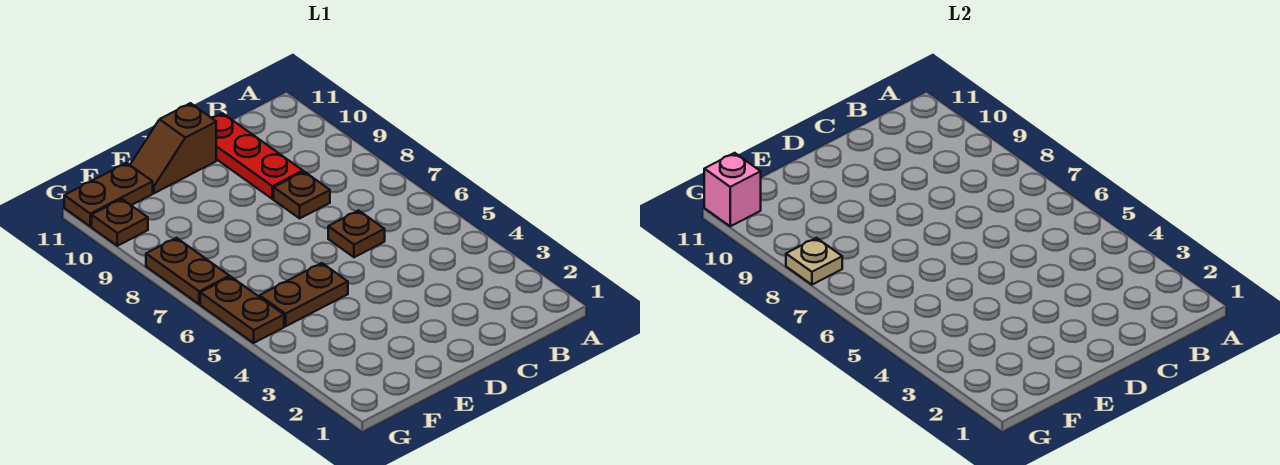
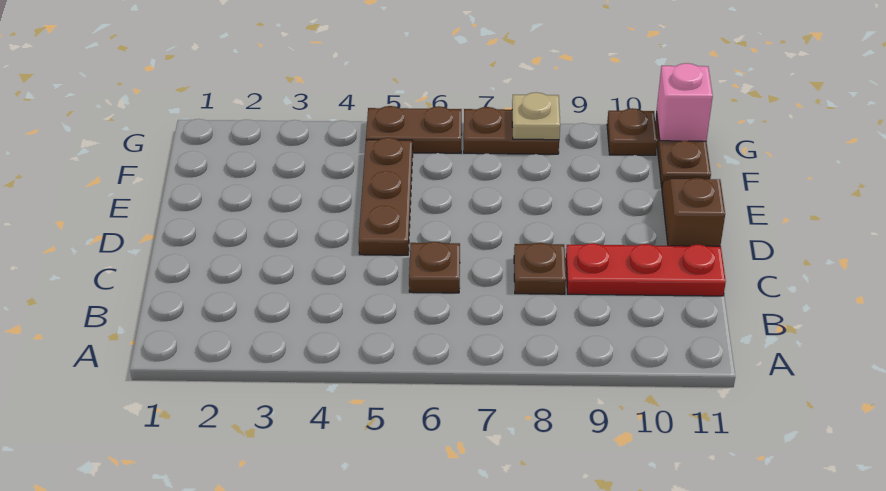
brown 1x2 plate [260,263,348,326] -> brown 1x3 plate [359,138,413,255]

